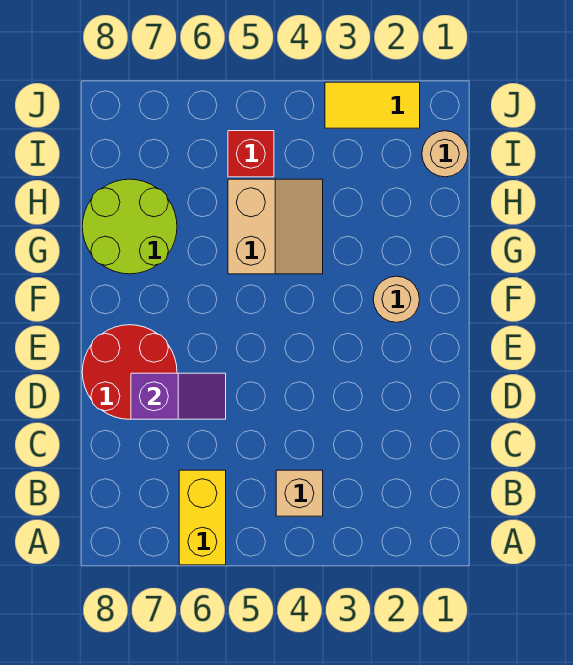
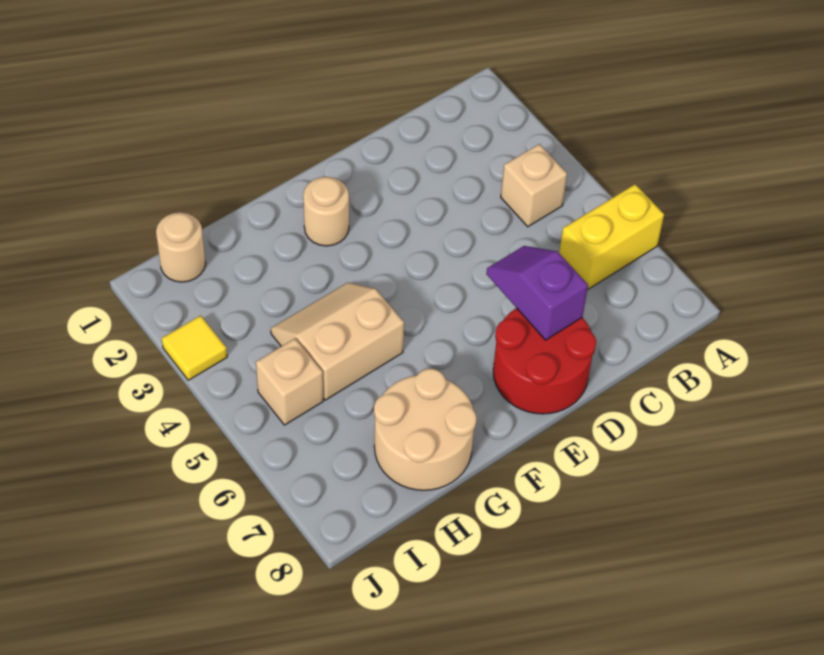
lime 2x2 round brick [82,179,177,274] -> tan 2x2 round brick [374,369,477,490]
red 1x1 brick [228,131,274,177] -> tan 1x1 brick [256,339,323,425]
yellow 1x2 tile [325,82,420,128] -> yellow 1x1 tile [162,315,227,380]

